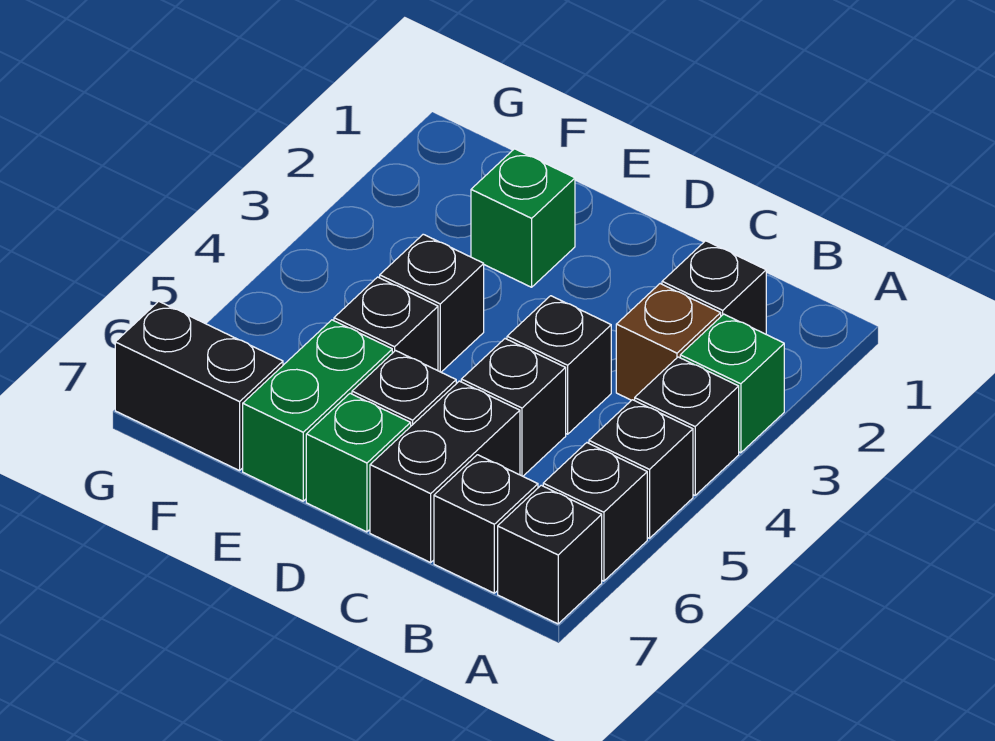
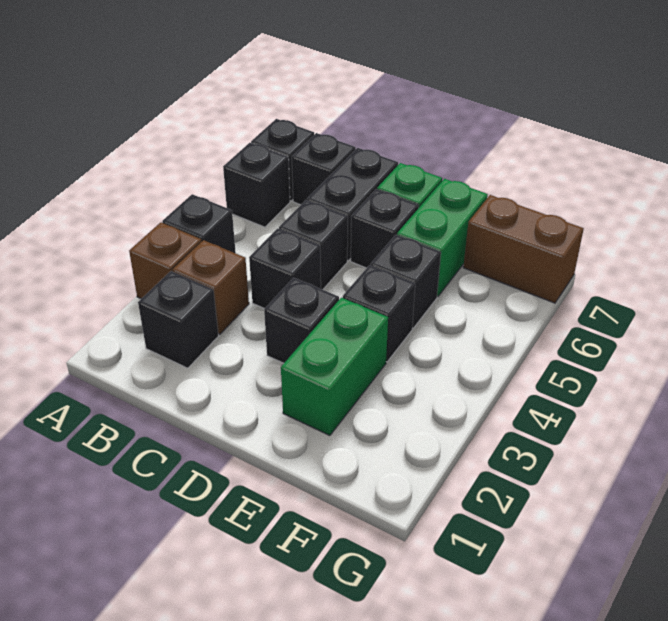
green 1x1 brick [680,314,784,453] -> brown 1x1 brick [129,222,202,299]
black 1x1 brick [589,400,693,538] -> black 1x1 brick moved to [264,278,339,363]
green 1x1 brick [471,149,575,287] -> green 1x2 brick [281,298,388,435]
black 1x2 brick [115,301,283,471] -> brown 1x2 brick [463,195,584,303]

